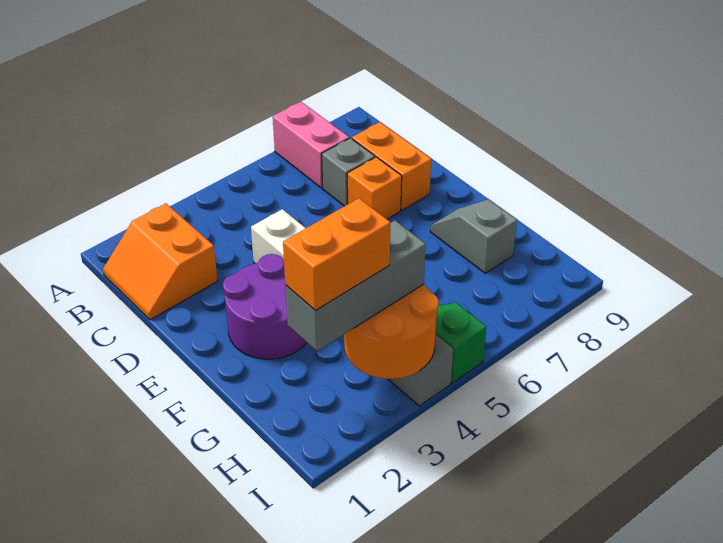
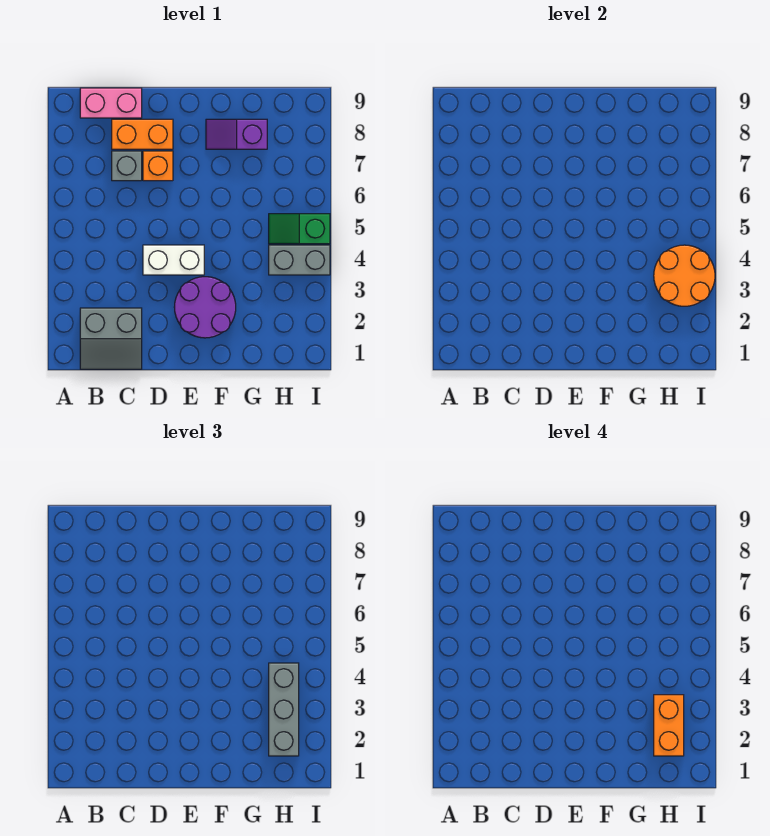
pink 1x2 brick [273,102,349,188] -> pink 1x2 brick moved to [80,88,142,118]
orange 2x2 slope [103,203,218,320] -> grey 2x2 slope [80,308,142,369]
grey 1x2 slope [430,199,517,273] -> purple 1x2 slope [206,119,267,149]

